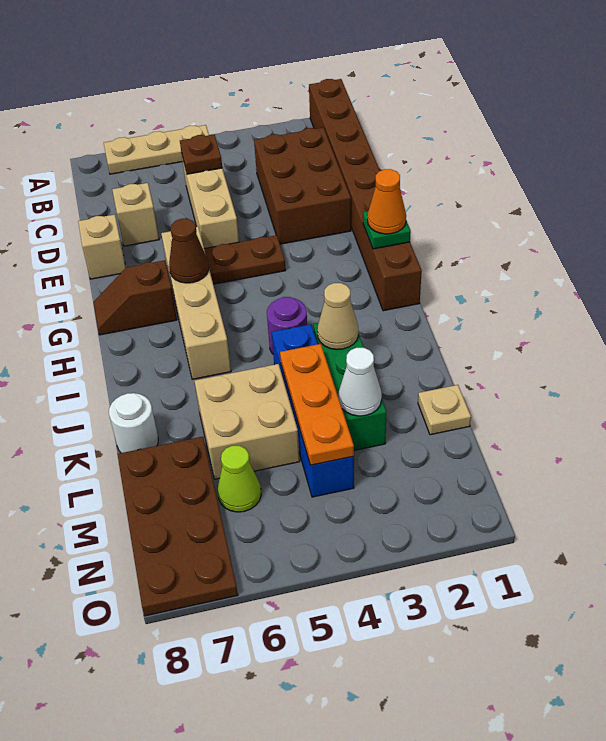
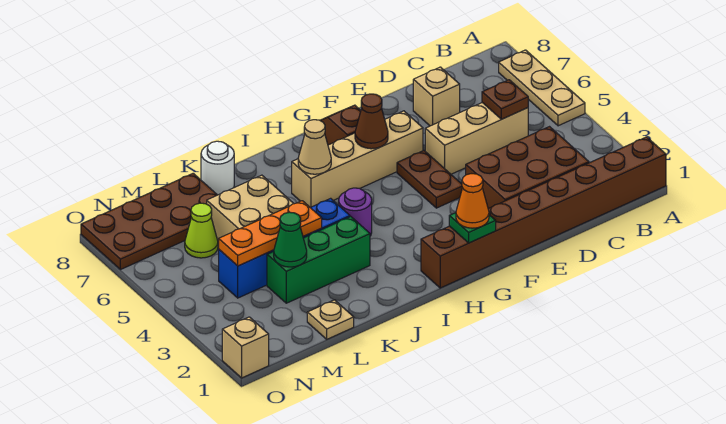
tan 1x1 brick [78,214,126,279] -> tan 1x1 brick moved to [222,317,269,378]
tan 1x1 cone [317,283,359,350] -> tan 1x1 cone moved to [298,120,331,174]
white 1x1 cone [338,348,382,416] -> green 1x1 cone [274,212,307,267]

